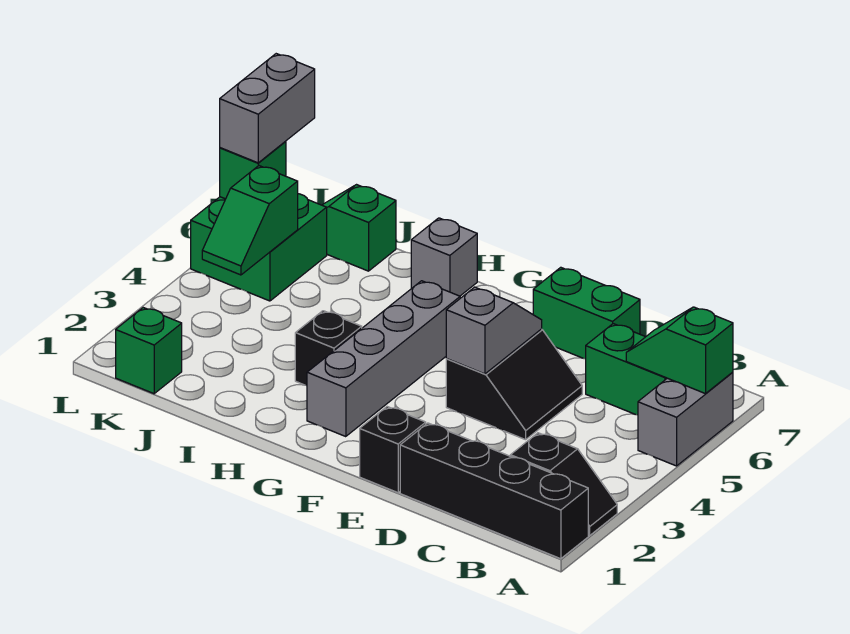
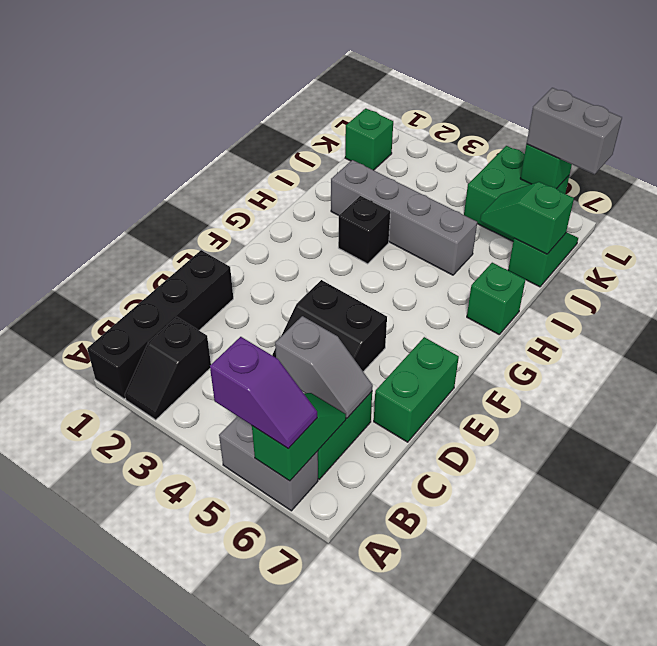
none -> purple 1x2 slope [210,337,317,449]
black 1x1 brick [360,407,426,493] -> none
grey 1x2 slope [446,287,542,374] -> grey 1x2 slope moved to [275,316,373,418]
grey 1x4 brick [307,281,460,437] -> grey 1x4 brick moved to [331,160,477,275]
grey 1x1 brick [411,218,477,296] -> green 1x1 brick [467,263,525,334]
green 1x2 slope [202,166,298,275] -> green 1x2 slope moved to [480,182,574,254]

